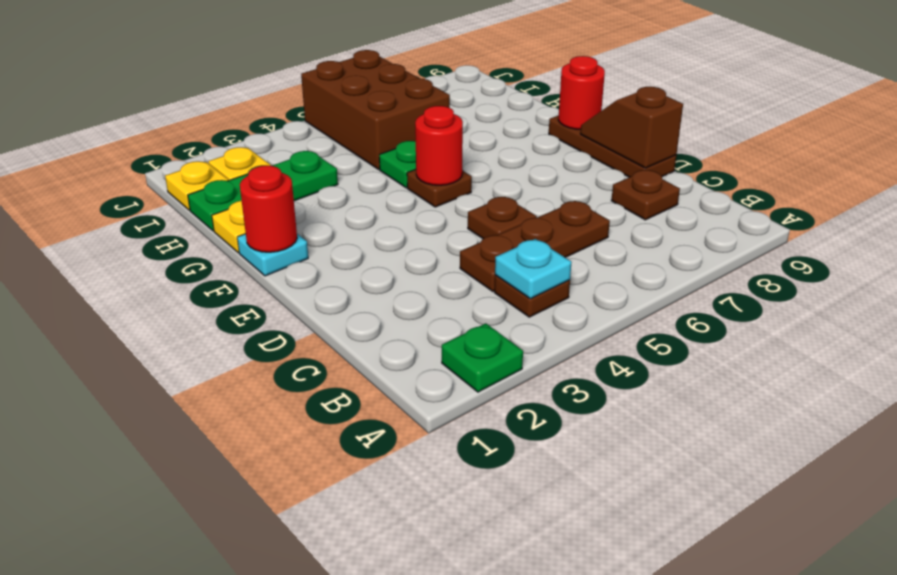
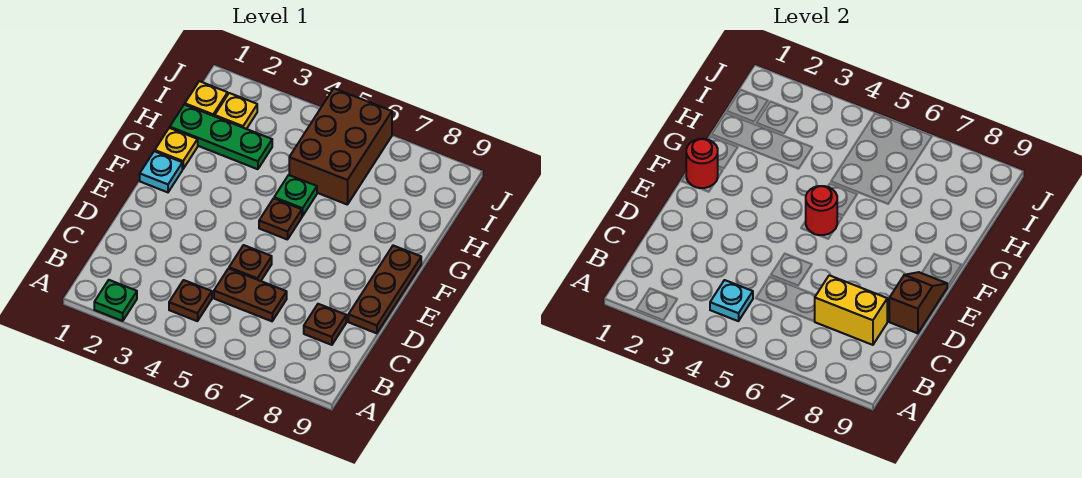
brown 1x3 plate [460,201,610,291] -> brown 1x2 plate [214,268,287,321]
none -> yellow 1x2 brick [815,275,887,345]
red 1x1 round brick [558,56,605,129] -> none

